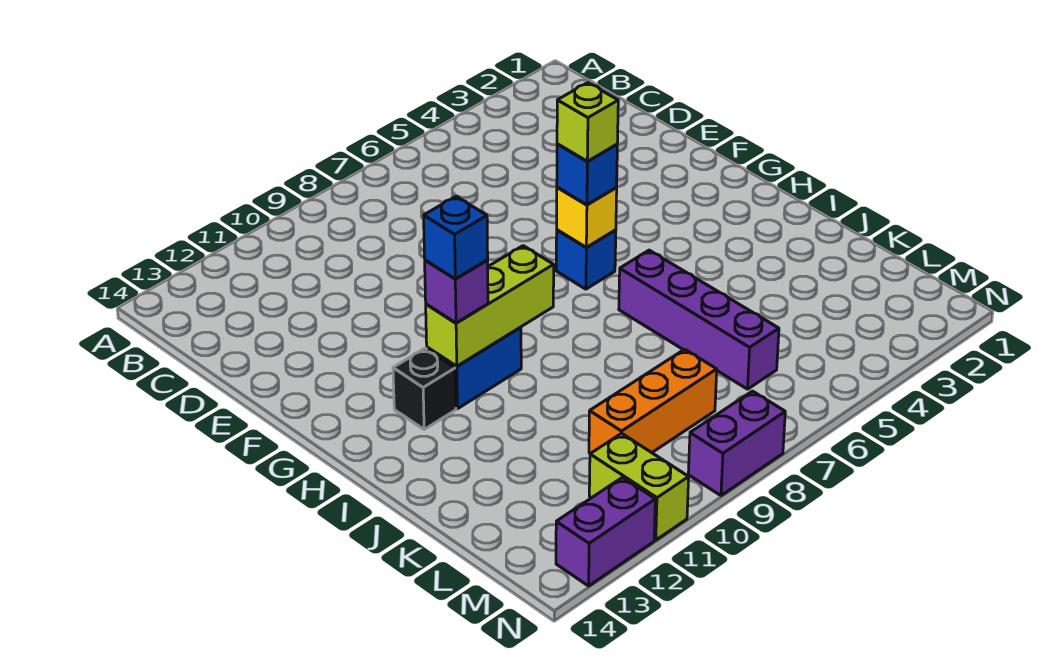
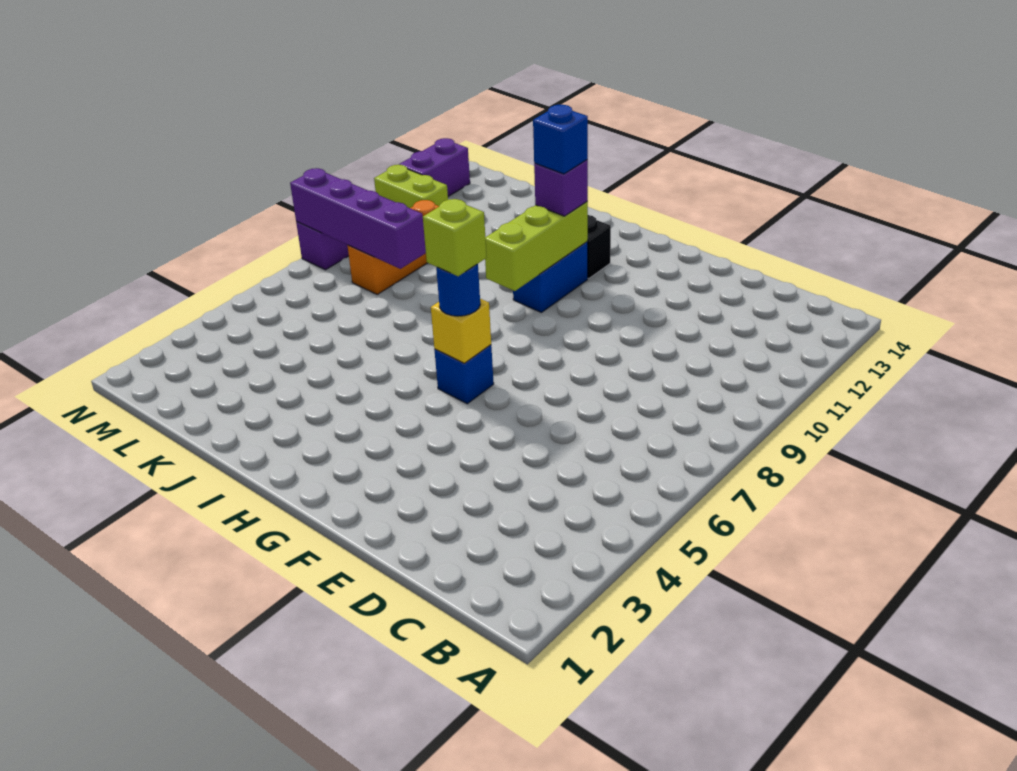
blue 1x1 brick [557,144,617,205] -> blue 1x1 round brick [436,264,480,316]
purple 1x4 brick [619,250,779,389] -> purple 1x4 brick moved to [290,168,426,269]

